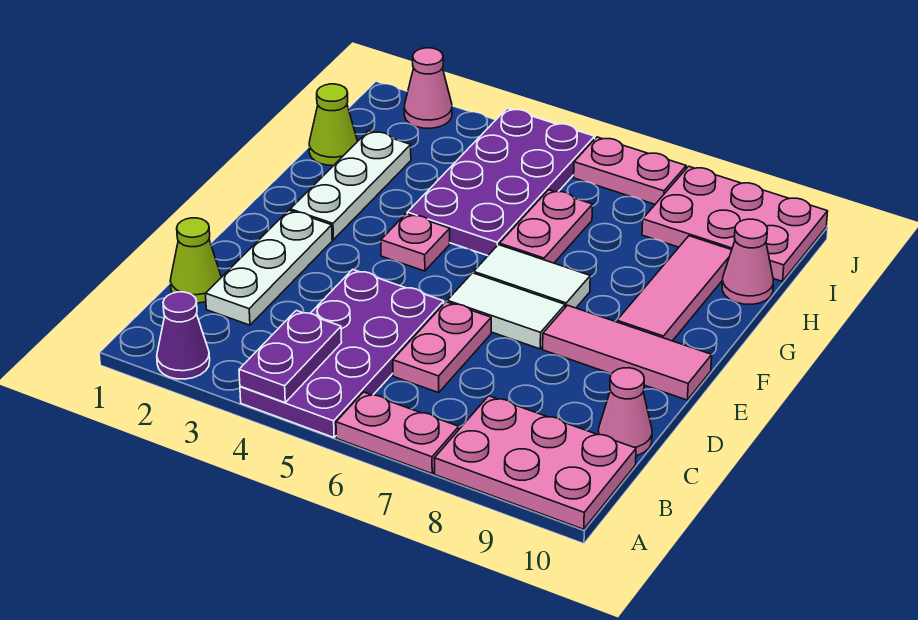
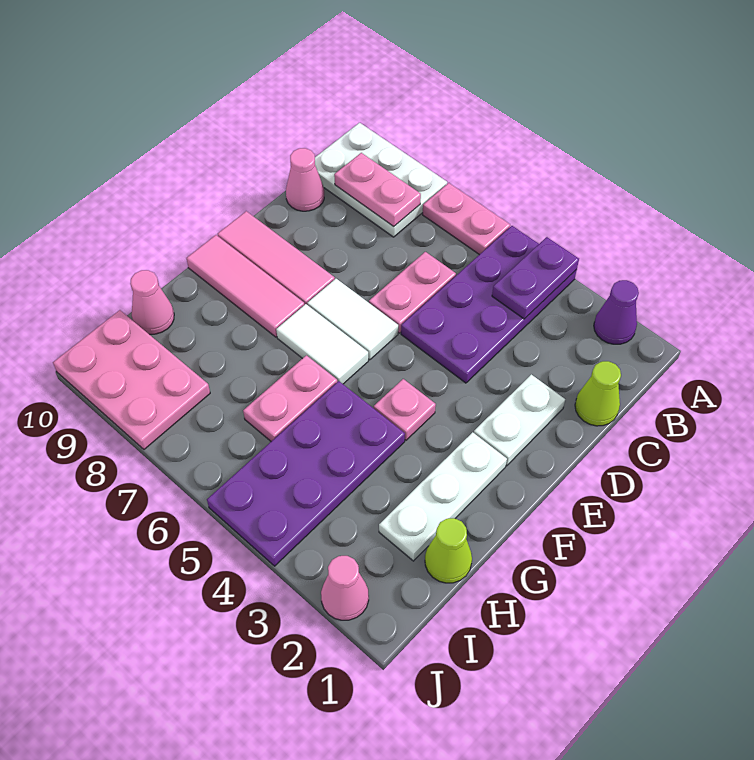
pink 2x3 plate [434,396,636,529] -> white 2x3 plate [315,123,447,237]
white 1x3 plate [205,210,332,325] -> white 1x2 plate [474,374,565,466]
pink 1x3 tile [617,236,732,341] -> pink 1x3 tile turned to [186,235,304,337]
pink 1x2 plate [574,137,686,204] -> pink 1x2 plate moved to [334,153,421,226]

